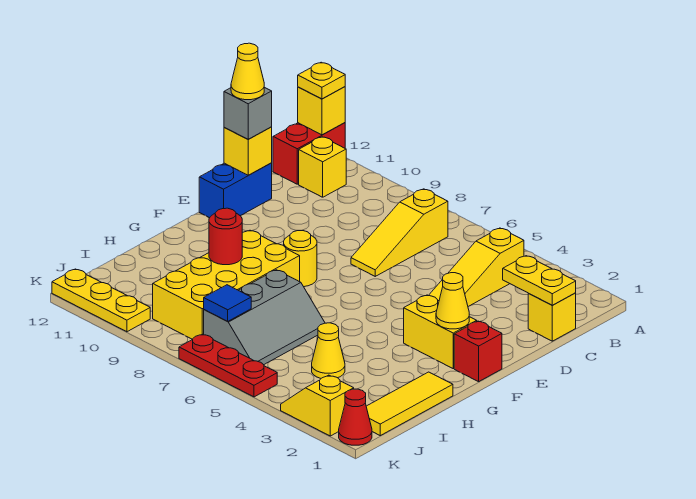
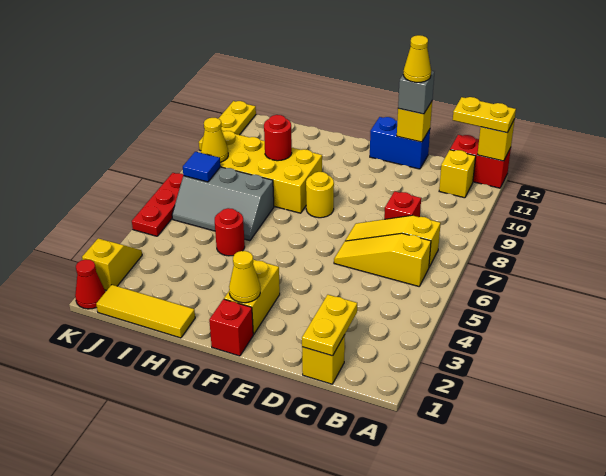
yellow 1x1 plate [298,62,345,99] -> yellow 1x2 plate [453,97,516,133]
yellow 1x3 slope [428,228,524,307] -> yellow 1x3 slope moved to [334,233,431,286]
none -> red 1x1 brick [384,191,421,219]
none -> red 1x1 round brick [215,208,245,256]
yellow 1x1 cone [312,323,345,378] -> yellow 1x1 cone moved to [201,118,228,162]

